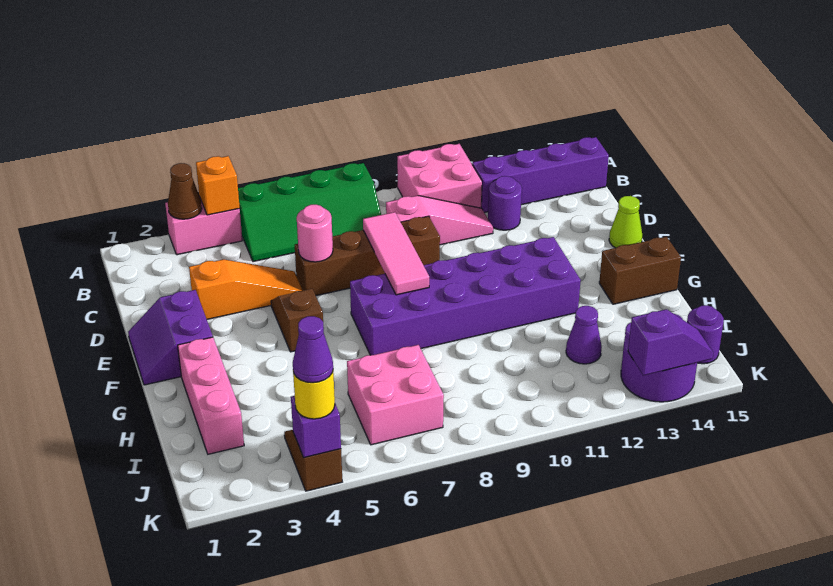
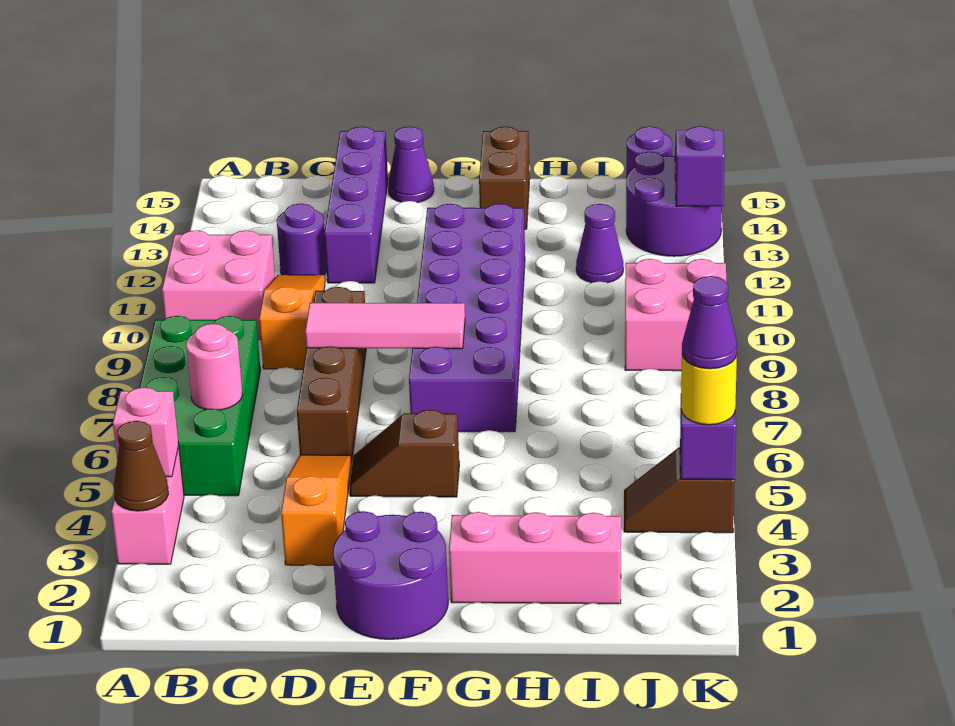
orange 1x1 brick [196,156,240,215] -> pink 1x1 brick [113,387,179,477]
green 2x4 slope [238,163,381,262] -> green 2x4 brick [139,316,260,496]
purple 1x4 brick [472,137,609,213] -> purple 1x4 brick moved to [324,127,388,283]
pink 1x3 slope [386,196,493,245] -> orange 1x3 slope [259,275,325,369]
pink 1x1 round brick [297,205,333,262] -> pink 1x1 round brick moved to [186,324,243,410]
purple 2x2 slope [128,290,213,385] -> purple 2x2 round brick [333,511,448,639]
lime 1x1 cone [609,196,642,248] -> purple 1x1 cone [388,127,434,203]
pink 2x2 brick [347,345,444,445] -> pink 2x2 brick moved to [625,259,727,371]

